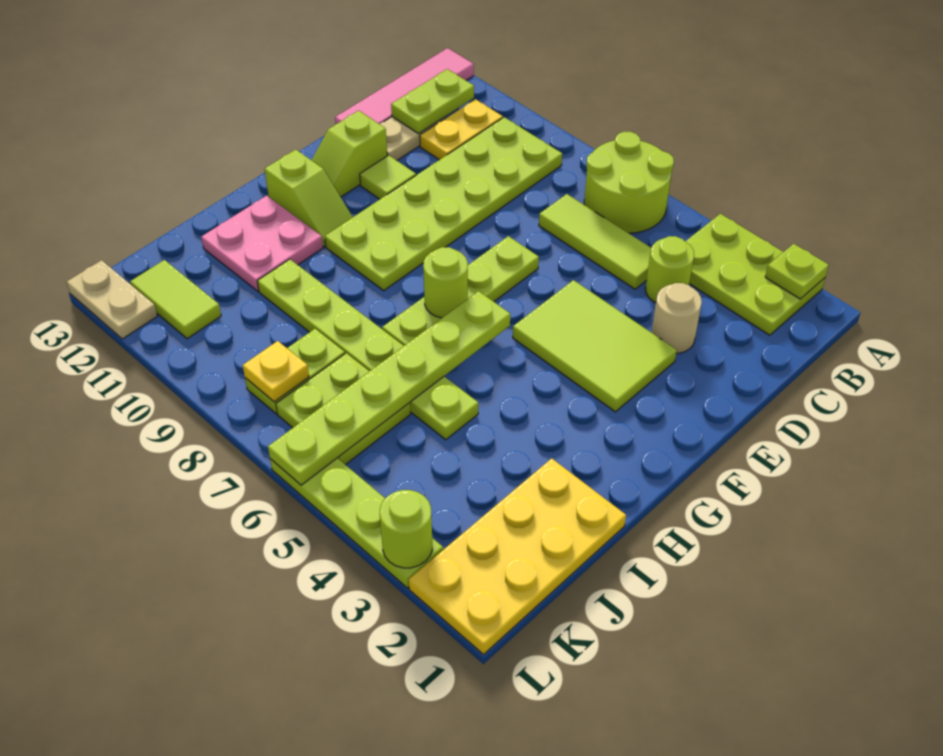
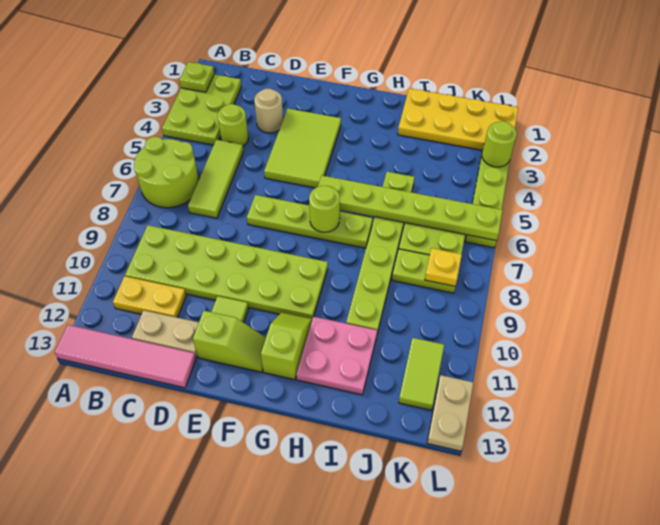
lime 1x2 plate [391,69,474,133] -> none

